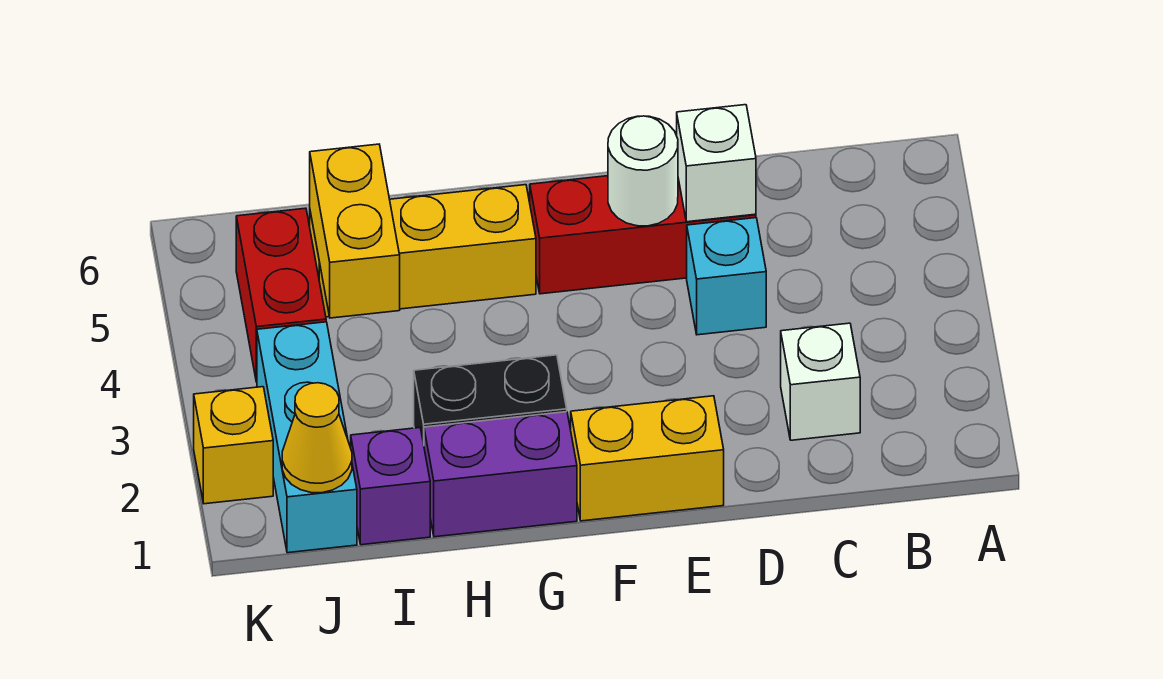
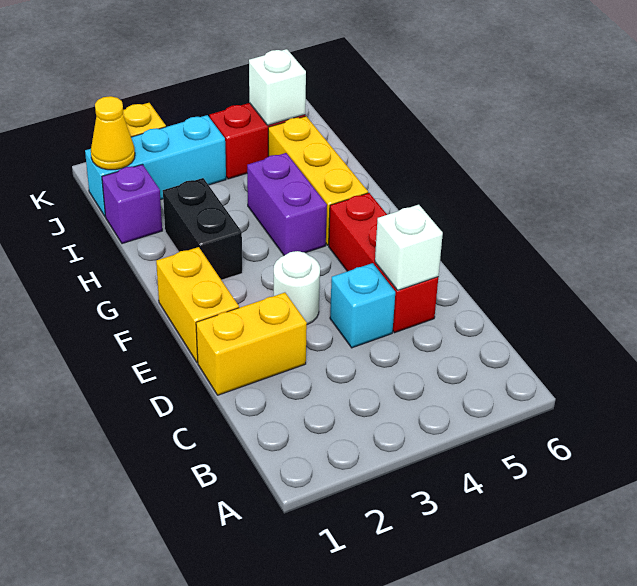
white 1x1 brick [781,323,860,440] -> white 1x1 brick moved to [249,49,306,125]
white 1x1 round brick [608,116,678,226] -> white 1x1 round brick moved to [274,251,320,324]
purple 1x2 brick [424,412,577,537] -> purple 1x2 brick moved to [247,153,327,256]
yellow 1x2 brick [310,144,400,318] -> yellow 1x2 brick moved to [196,293,307,395]

